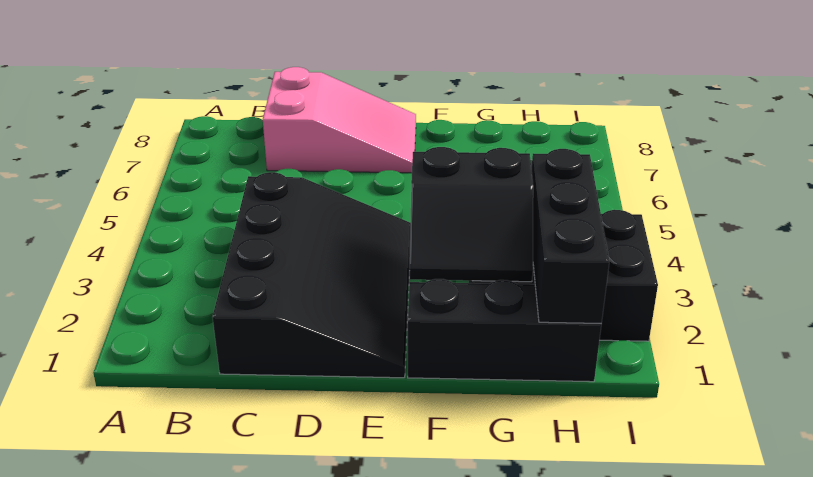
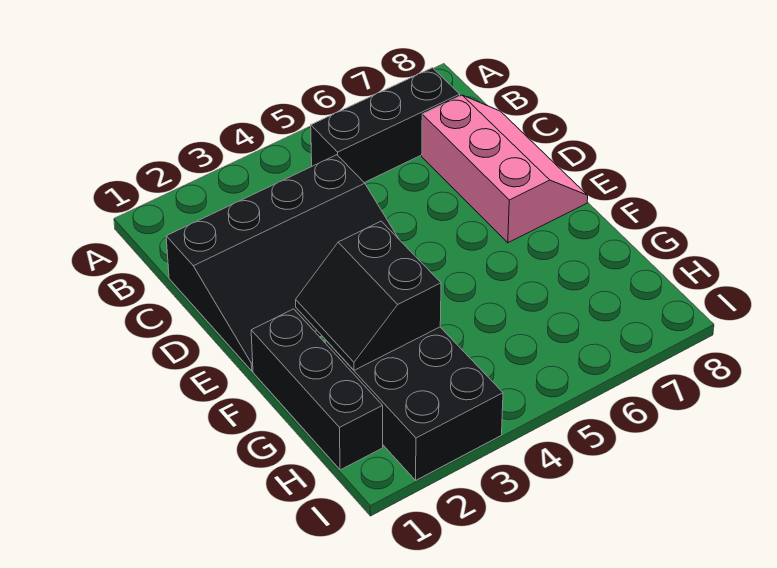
pink 2x3 slope [263,67,416,173] -> pink 2x3 slope turned to [422,95,588,243]
black 1x3 brick [531,149,609,323] -> black 1x3 brick moved to [311,68,460,183]

